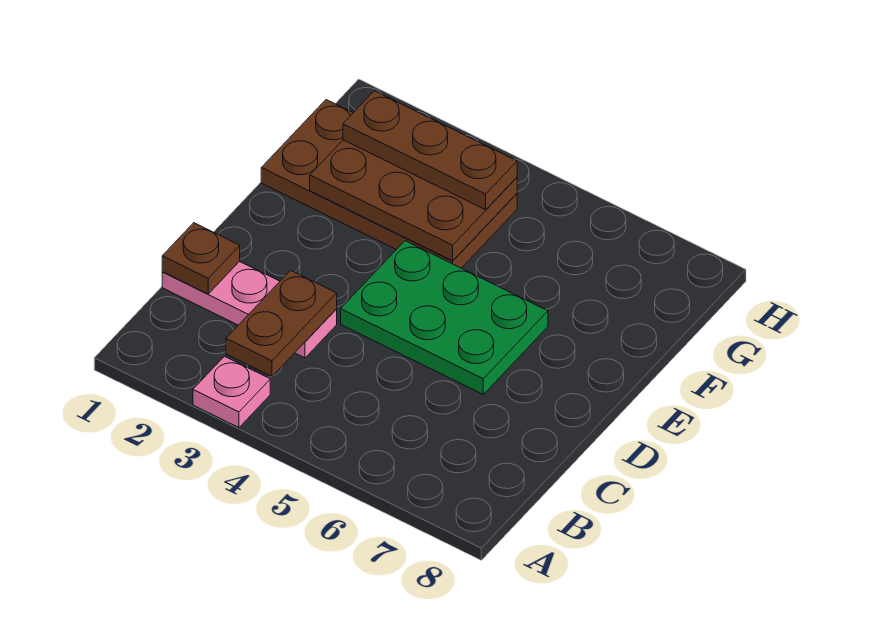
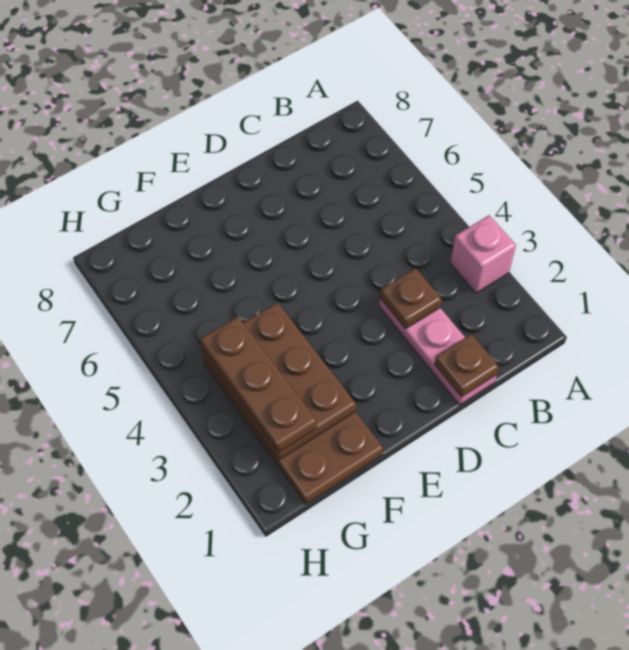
pink 1x1 plate [193,356,270,428] -> pink 1x1 brick [450,215,516,293]
brown 1x2 plate [226,270,337,377] -> brown 1x1 plate [380,268,442,329]
green 2x3 plate [341,241,548,394] -> none

